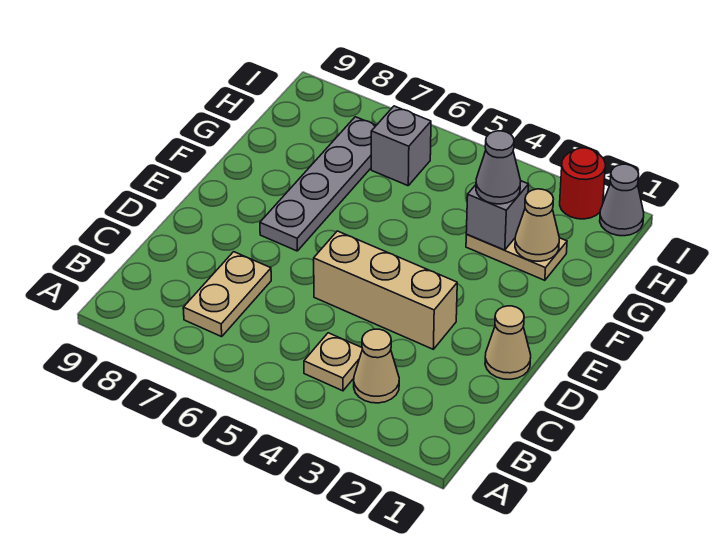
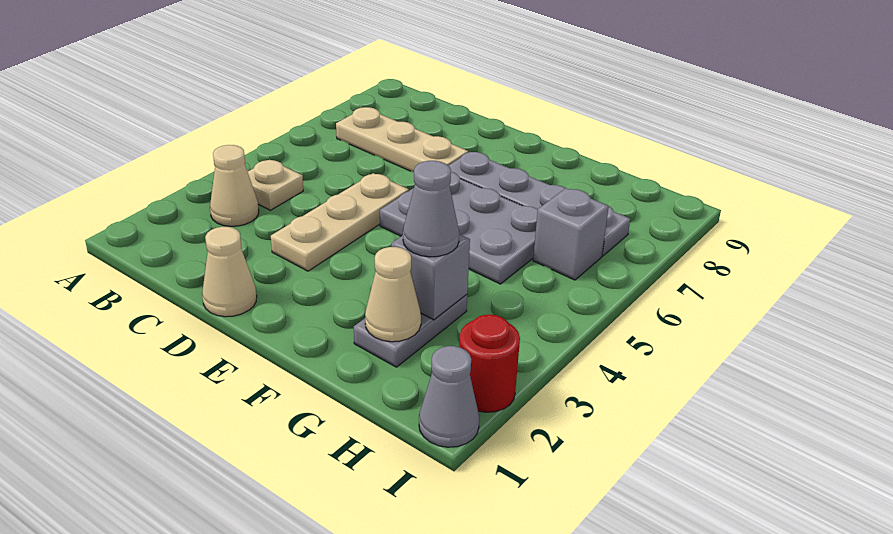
tan 1x2 plate [183,252,271,337] -> tan 1x3 plate [336,107,468,172]
tan 1x3 brick [314,231,457,349] -> tan 1x3 plate [271,173,409,271]
none -> grey 2x3 plate [380,172,538,284]
tan 1x2 plate [466,234,567,280] -> grey 1x2 plate [354,295,467,367]

